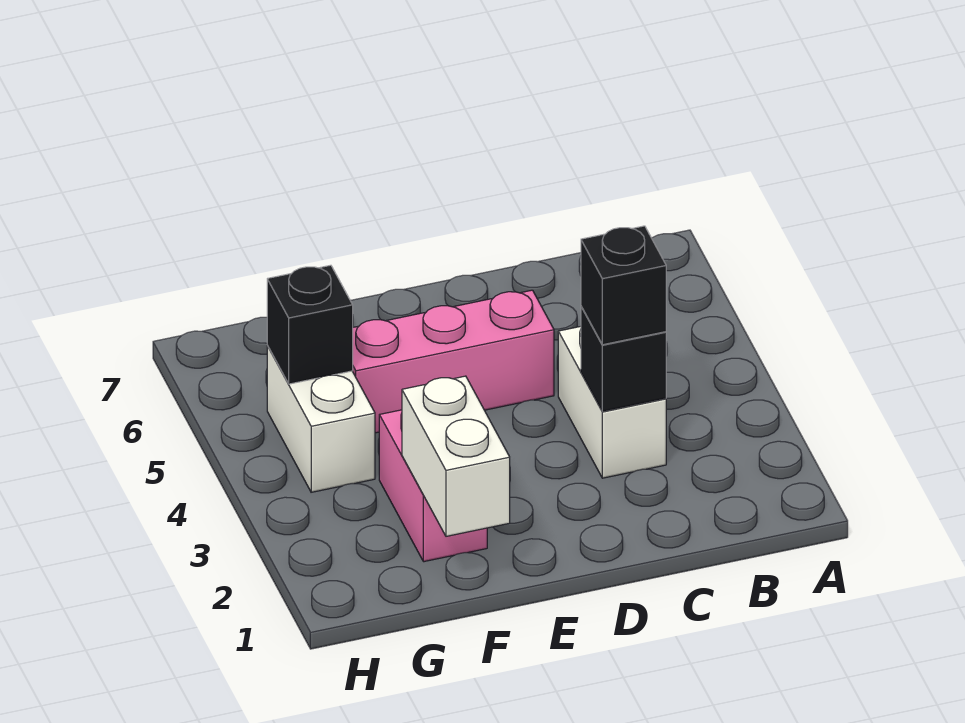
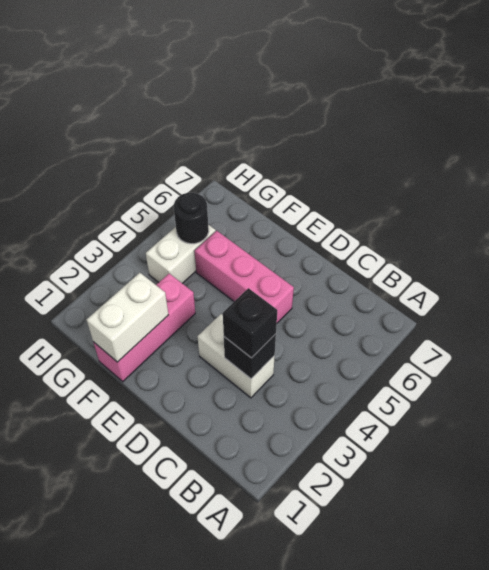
white 1x2 brick [558,326,666,478] -> white 1x2 brick turned to [197,314,275,398]
pink 1x2 brick [379,410,487,562] -> pink 1x3 brick [93,274,195,382]
black 1x1 brick [267,265,353,384] -> black 1x1 round brick [174,193,209,244]

